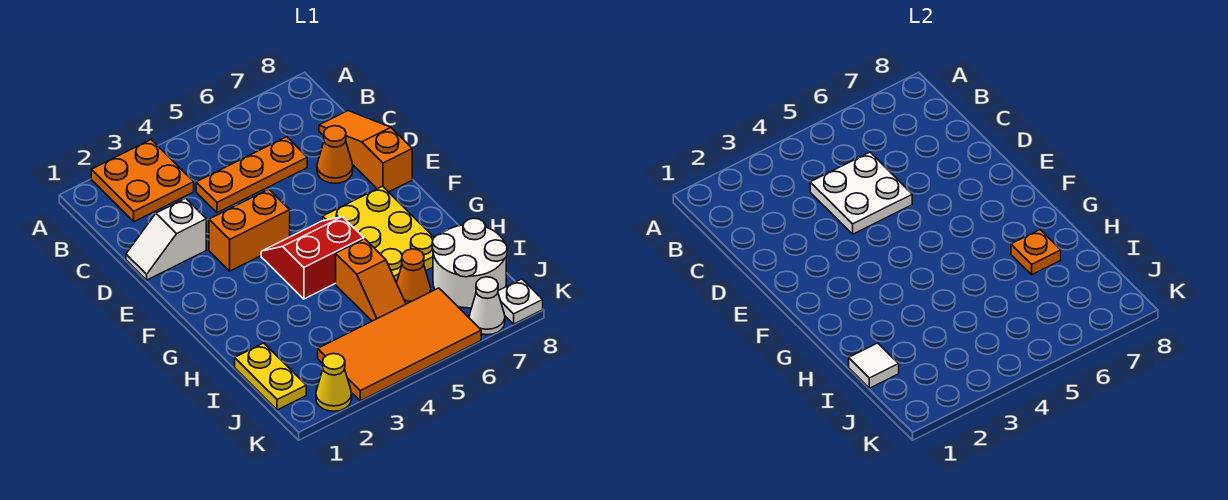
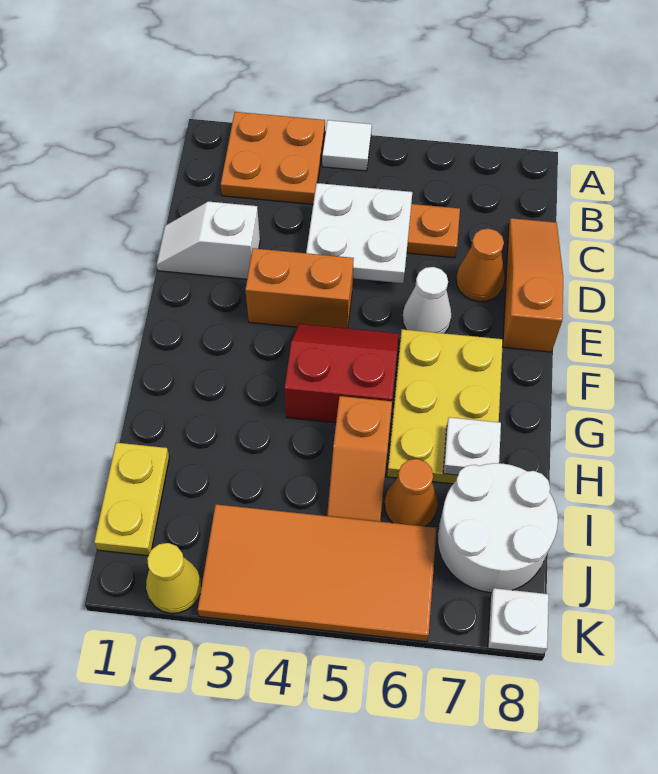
orange 1x1 plate [1011,230,1061,274] -> white 1x1 plate [443,417,501,475]
white 1x1 tile [849,343,899,388] -> white 1x1 tile moved to [322,120,372,171]
white 1x1 cone [469,277,505,335] -> white 1x1 cone moved to [403,267,452,333]

